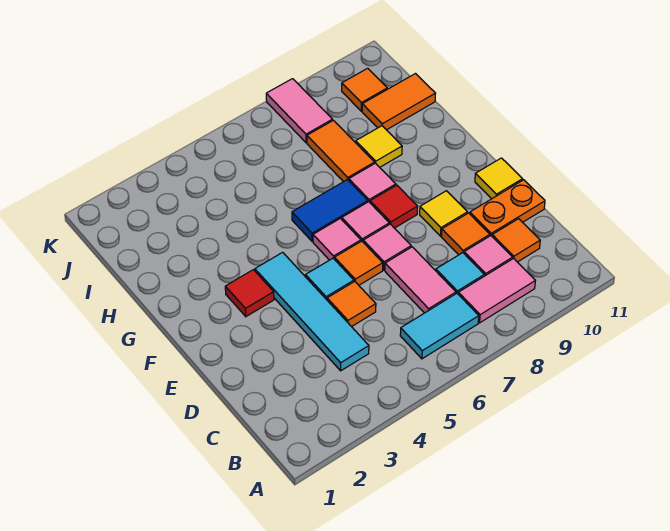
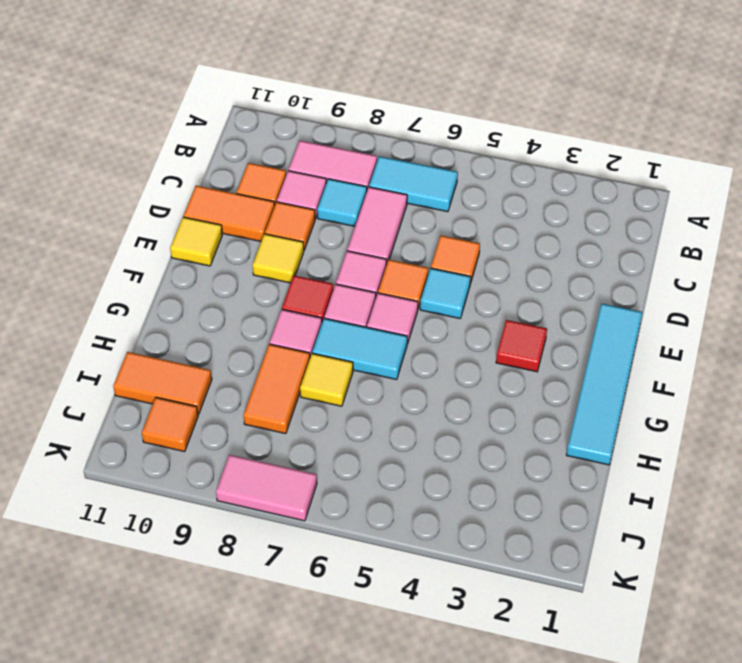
cyan 1x4 tile [255,252,369,371] -> cyan 1x4 tile moved to [566,303,642,465]
orange 1x2 plate [470,180,545,236] -> orange 1x2 tile [184,186,275,241]
blue 1x2 tile [292,180,368,242] -> cyan 1x2 tile [312,318,407,380]
yellow 1x1 tile [356,126,402,167] -> yellow 1x1 tile moved to [300,353,353,406]
pink 1x2 tile [266,79,333,143] -> pink 1x2 tile turned to [216,455,317,521]

